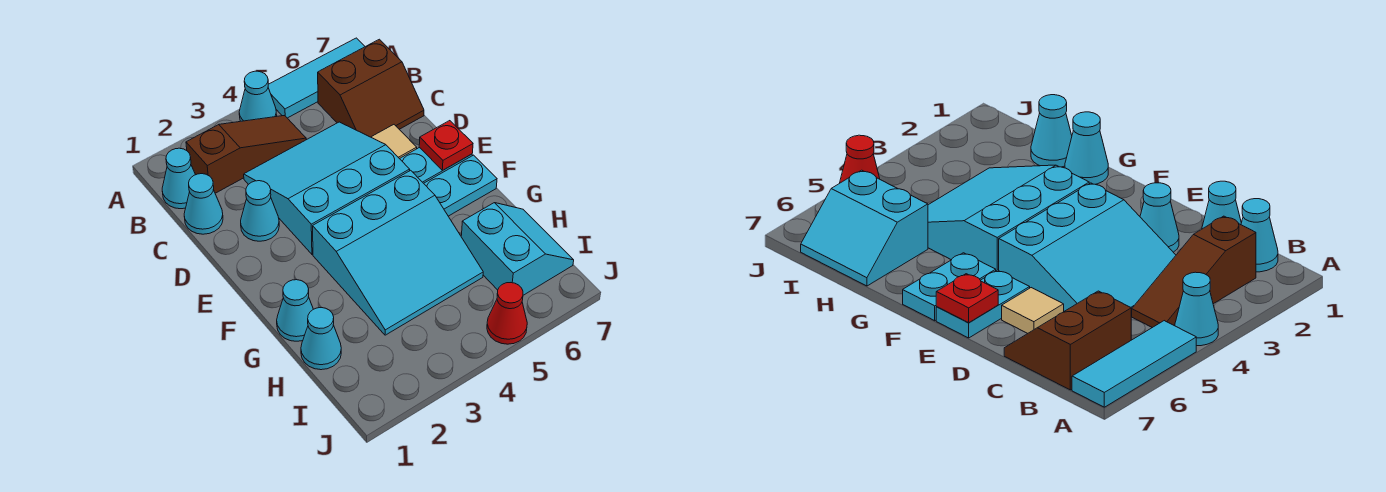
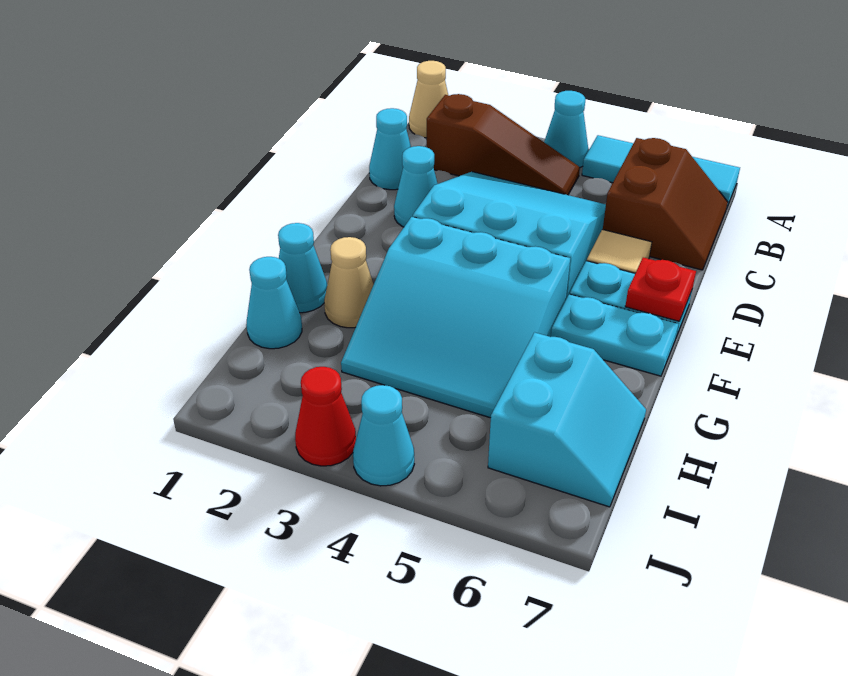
none -> tan 1x1 cone [409,61,448,138]
cyan 1x1 cone [162,148,195,209] -> cyan 1x1 cone moved to [353,385,414,486]
brown 2x2 slope [318,39,424,137] -> brown 2x2 slope turned to [603,138,728,270]
none -> tan 1x1 cone [324,237,374,328]
red 1x1 cone [487,283,527,344] -> red 1x1 cone moved to [295,367,356,466]

